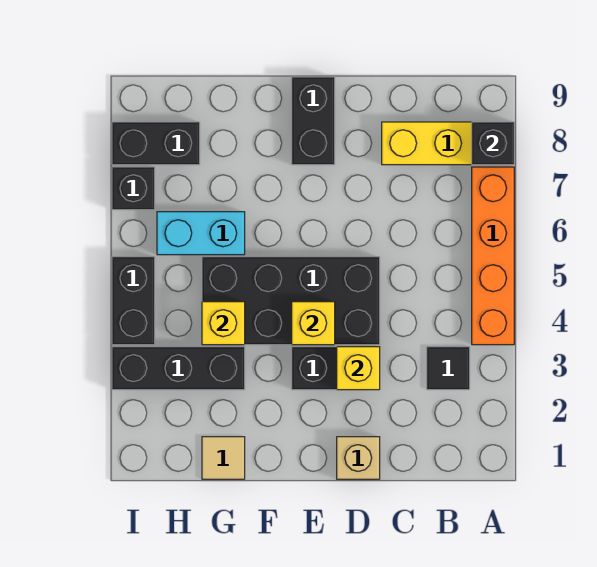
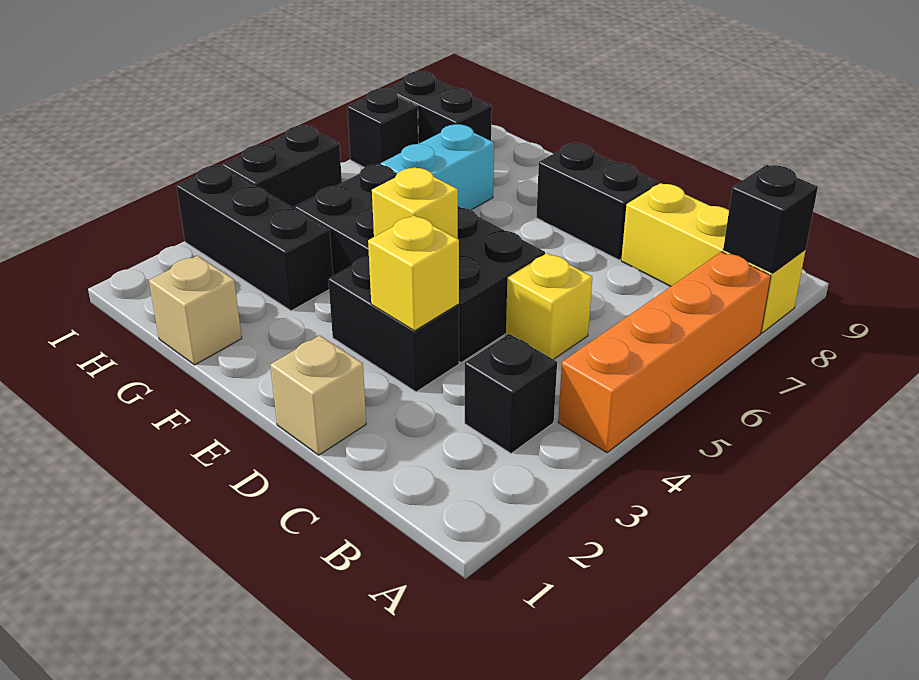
black 1x1 tile [427,347,470,390] -> black 1x1 brick [465,334,557,453]
black 1x2 brick [292,77,335,165] -> black 1x2 brick turned to [536,143,658,260]
tan 1x1 tile [202,437,245,479] -> tan 1x1 brick [149,256,242,365]
yellow 1x1 brick [202,302,245,345] -> yellow 1x1 brick moved to [506,253,592,360]
cyan 1x2 brick [157,212,245,255] -> cyan 1x2 brick turned to [381,124,494,210]

